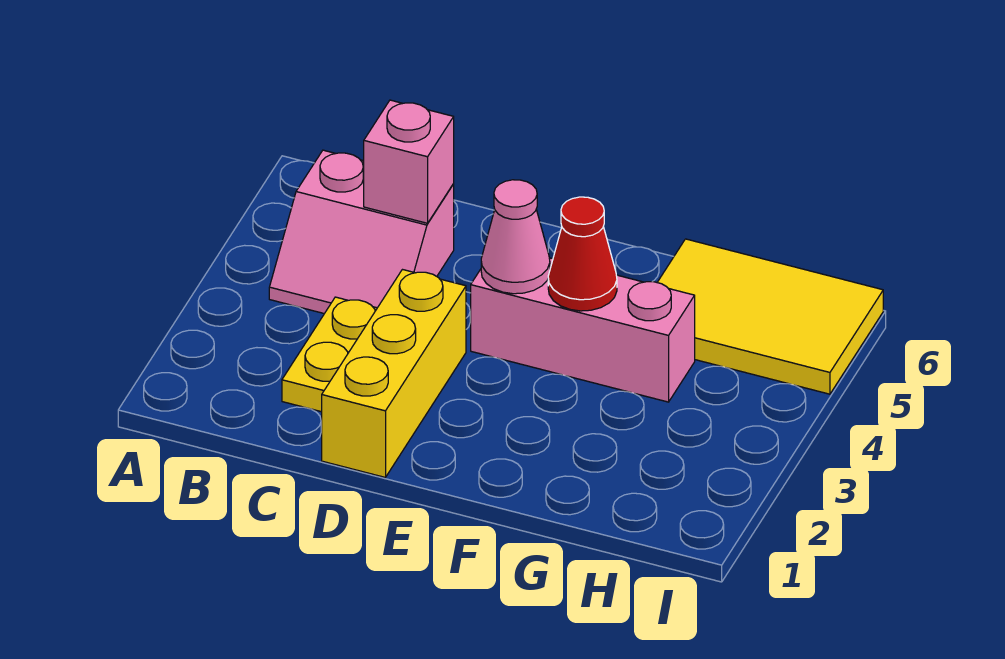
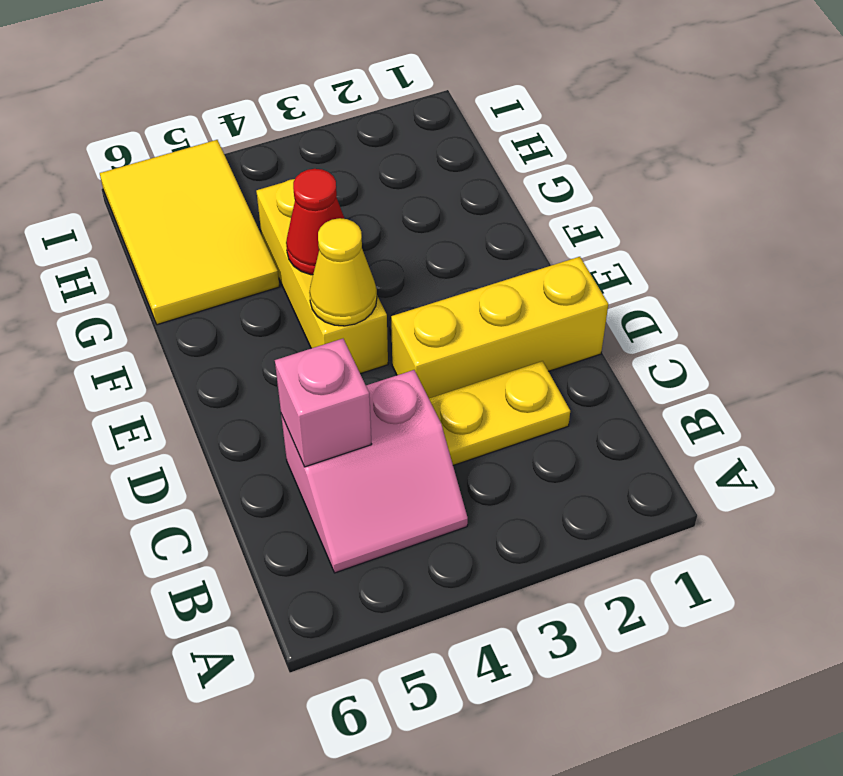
pink 2x2 slope [269,150,454,314] -> pink 2x2 slope turned to [281,370,468,573]
pink 1x3 brick [471,258,695,402] -> yellow 1x3 brick [256,179,388,374]
pink 1x1 cone [481,180,550,294] -> yellow 1x1 cone [309,218,377,326]

